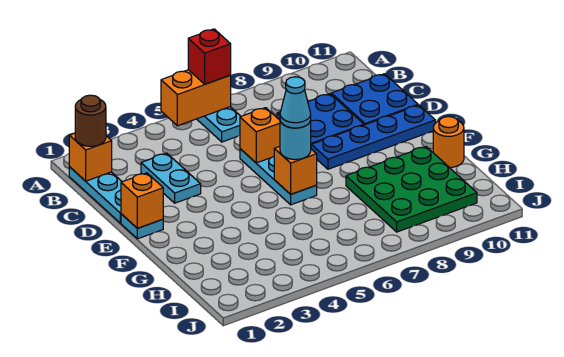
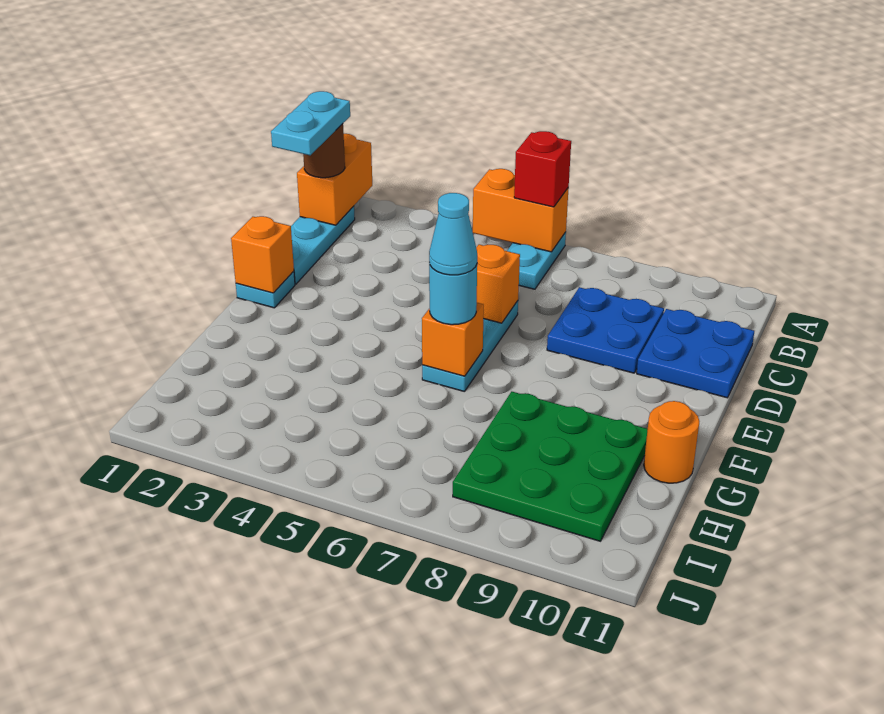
orange 1x1 brick [69,133,112,181] -> orange 1x2 brick [297,134,372,225]
cyan 1x2 plate [141,153,201,203] -> cyan 1x2 plate moved to [271,91,350,155]
blue 1x4 plate [311,105,435,169] -> none

